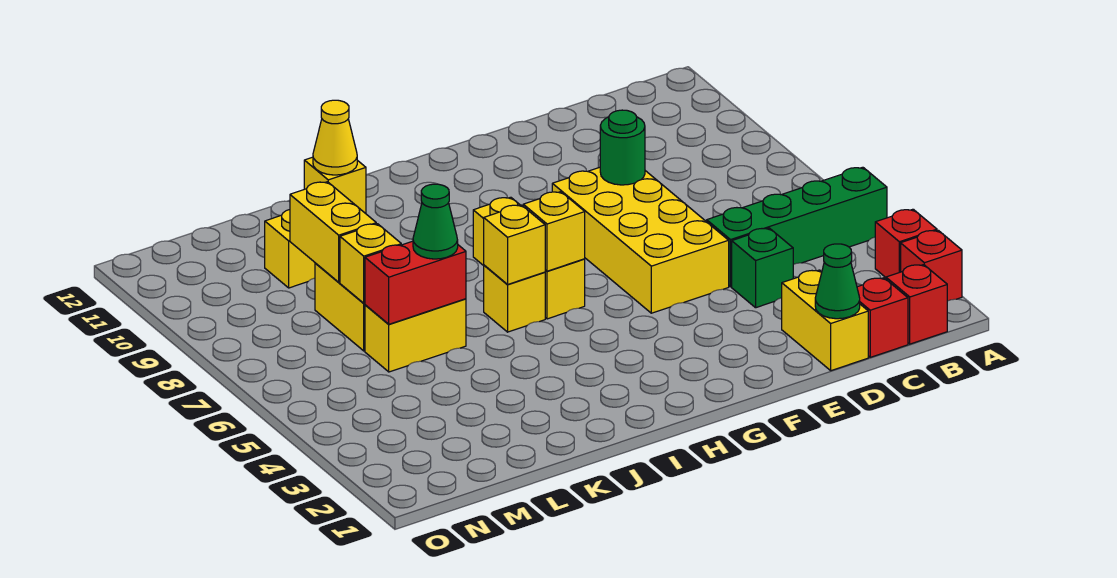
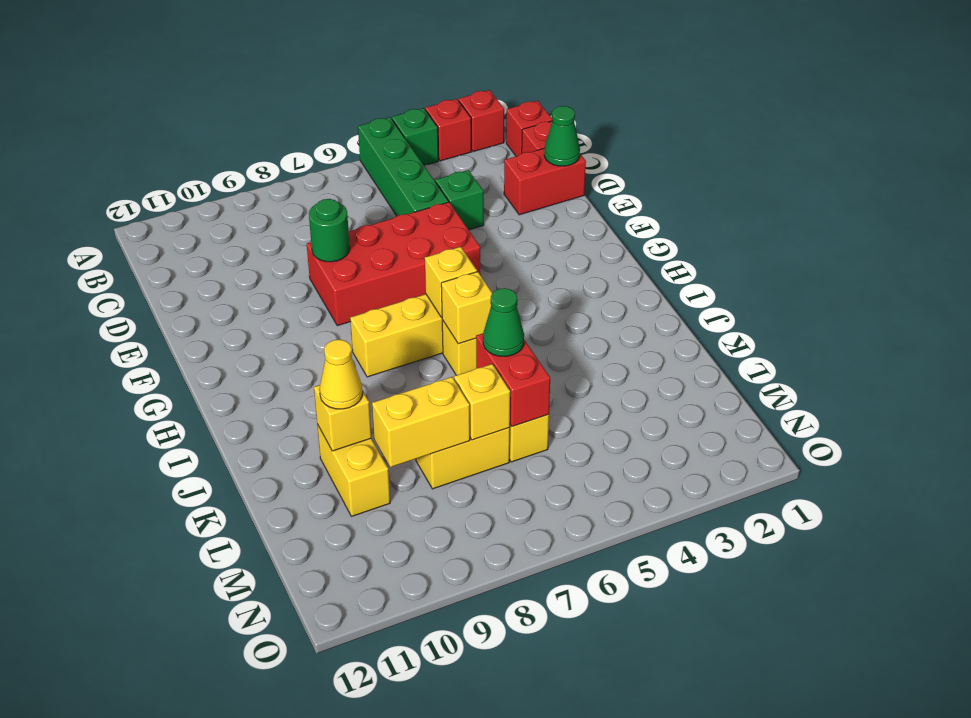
none -> green 1x1 brick [392,108,438,165]
yellow 1x2 brick [782,270,868,371] -> red 1x2 brick [504,148,586,215]
yellow 2x4 brick [552,167,729,313] -> red 2x4 brick [307,202,481,326]

